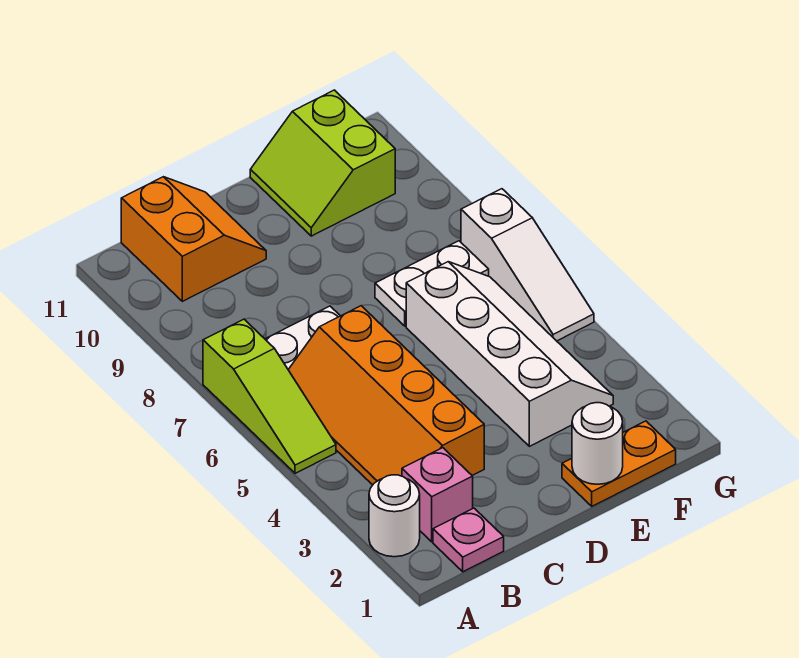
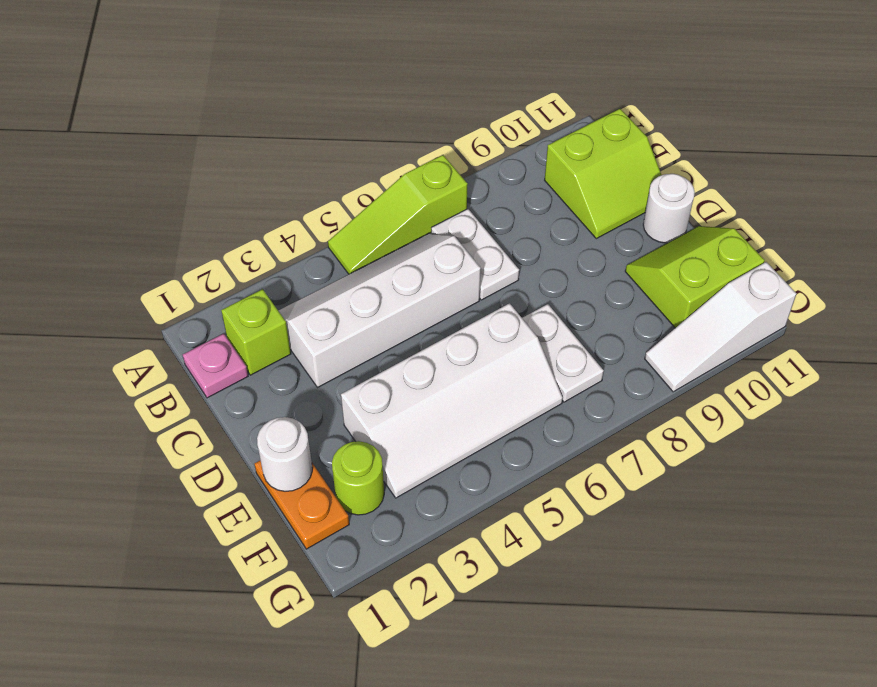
white 1x1 round brick [369,475,420,557] -> white 1x1 round brick moved to [643,174,695,243]
pink 1x1 brick [402,448,473,542] -> lime 1x1 brick [221,289,291,375]
orange 2x4 slope [288,306,484,485] -> white 2x4 slope [278,233,481,388]
orange 2x2 slope [121,177,266,301] -> lime 2x2 slope [545,109,661,239]
none -> lime 1x1 round brick [332,441,384,515]
white 1x3 slope [461,189,594,341] -> white 1x3 slope moved to [645,262,797,392]

